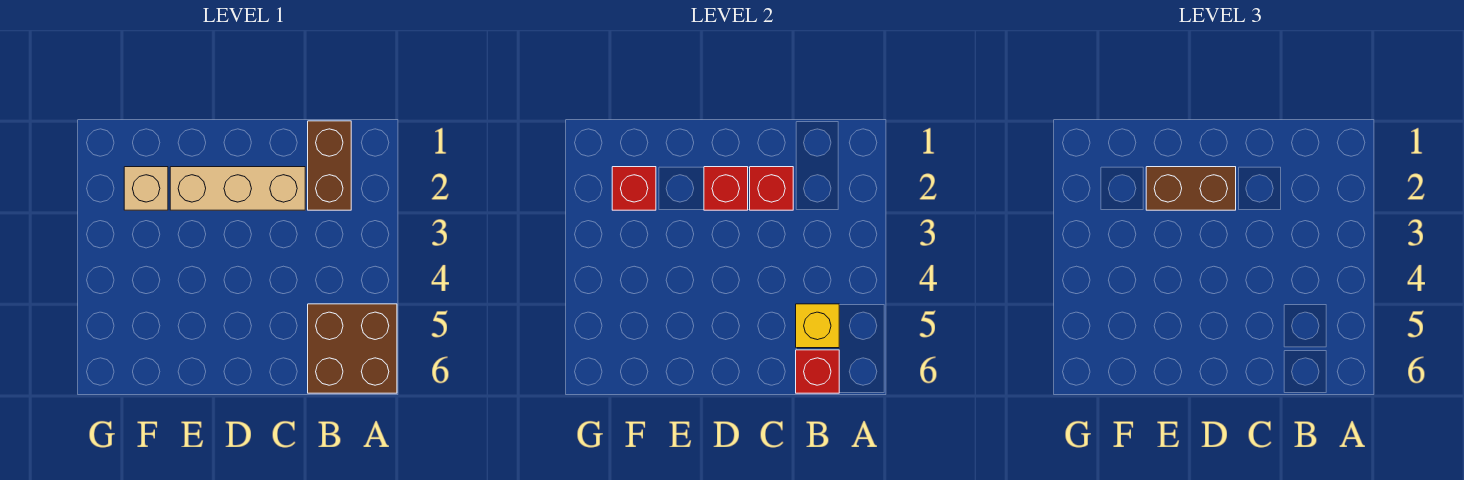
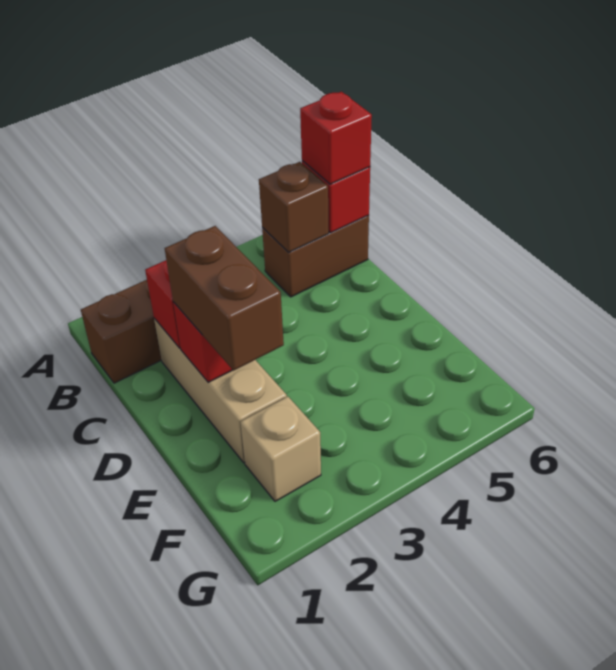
brown 2x2 brick [308,304,397,393] -> brown 1x2 brick [262,215,369,297]
yellow 1x1 brick [796,304,839,348] -> brown 1x1 brick [259,162,329,252]
red 1x1 brick [612,167,656,210] -> red 1x1 brick moved to [300,92,372,184]

